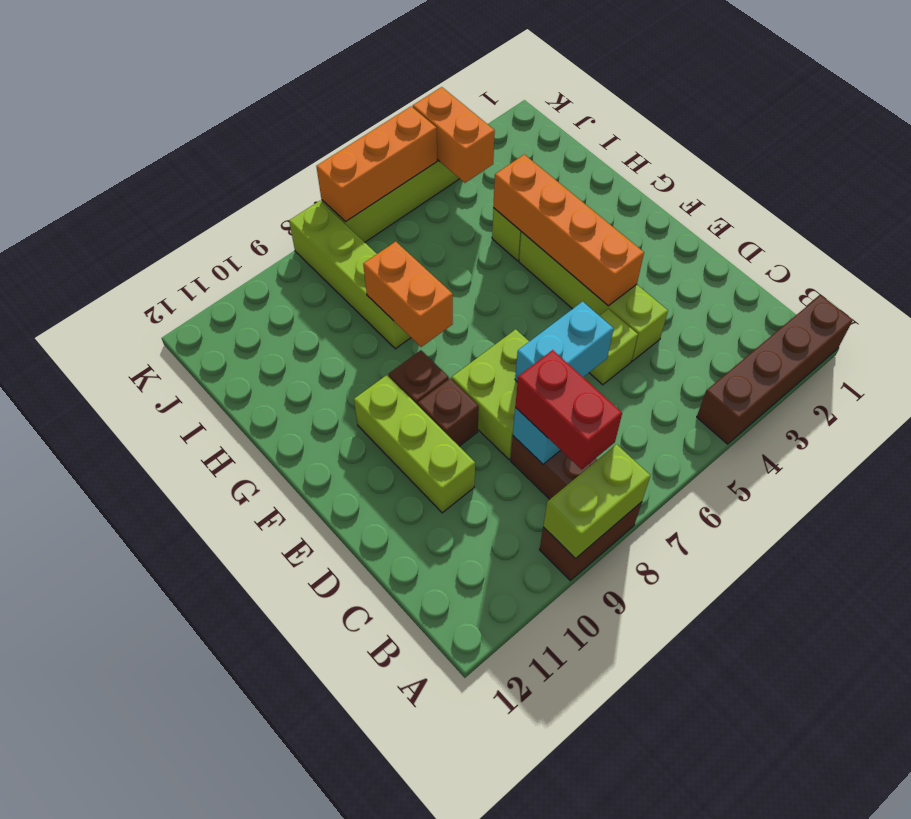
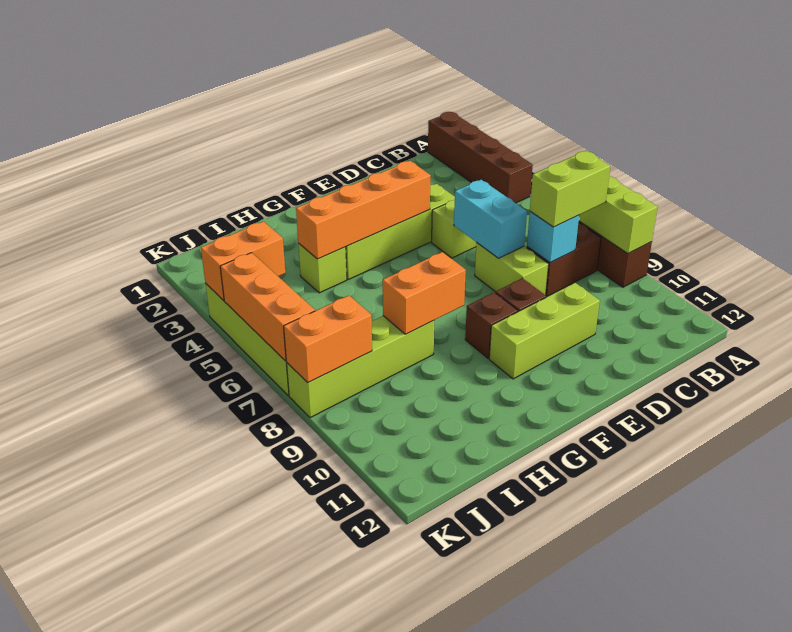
red 1x2 brick [515,350,622,469] -> lime 1x2 brick [530,151,610,227]
lime 2x2 brick [452,329,529,459] -> lime 1x2 brick [475,242,549,295]
none -> orange 1x2 brick [284,296,372,383]

